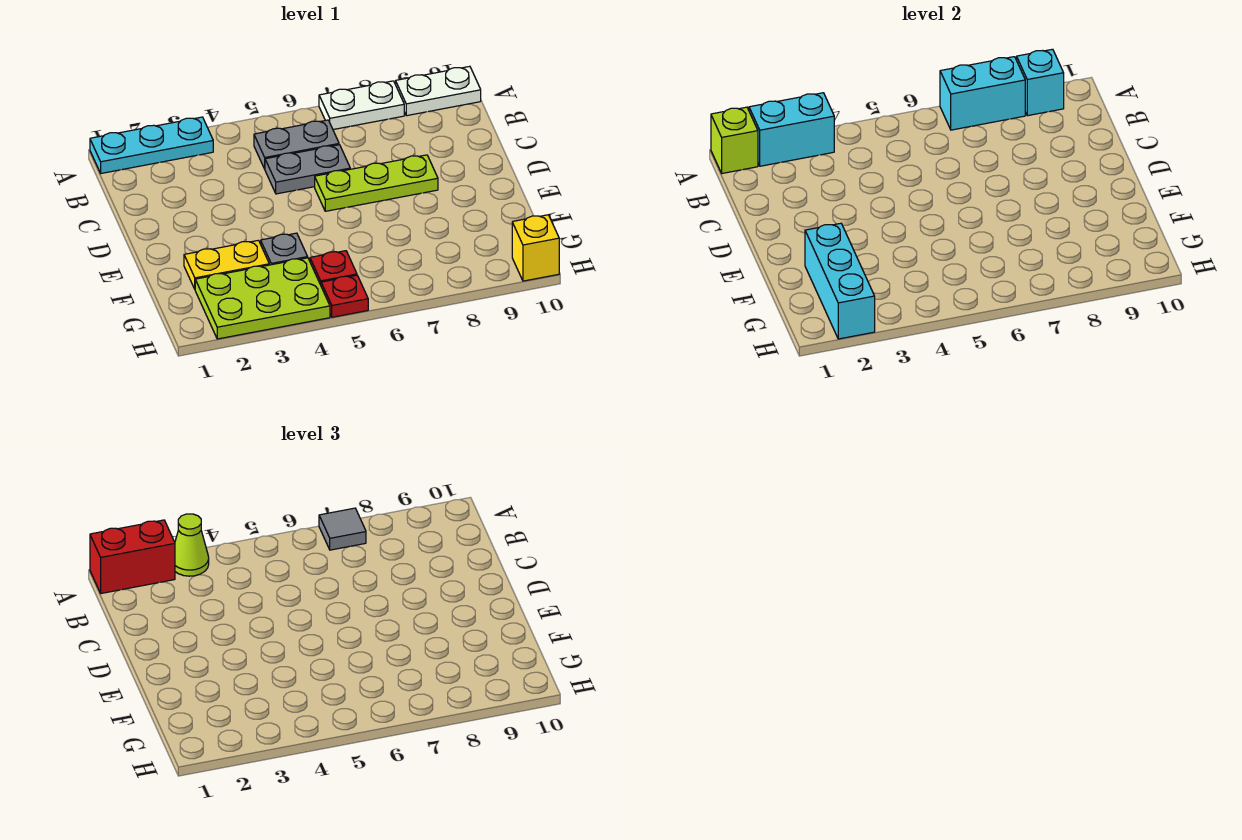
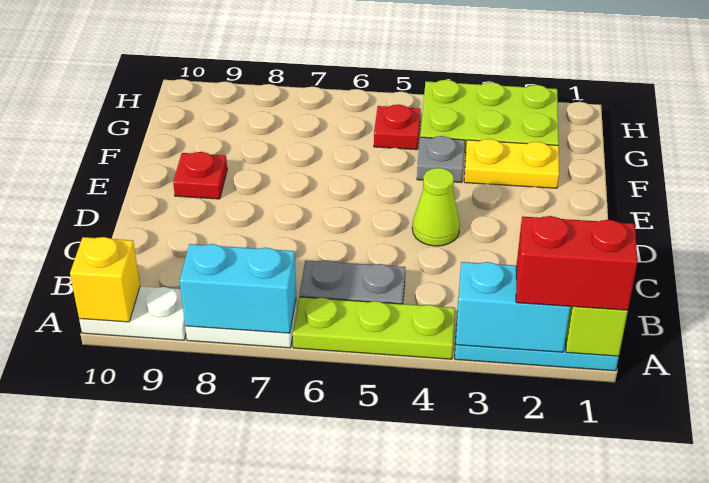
lime 1x1 cone [175,514,209,576] -> lime 1x1 cone moved to [412,168,460,246]
grey 1x1 tile [319,508,366,550] -> none
cyan 1x1 brick [1017,49,1064,116] -> none
grey 1x2 plate [265,145,350,194] -> none
lime 1x3 plate [315,155,438,211] -> lime 1x3 plate moved to [293,297,455,359]
cyan 1x3 brick [805,223,875,339] -> none
red 1x1 plate [321,275,368,317] -> red 1x1 plate moved to [173,152,227,199]
yellow 1x1 brick [512,215,559,281] -> yellow 1x1 brick moved to [70,237,140,322]

